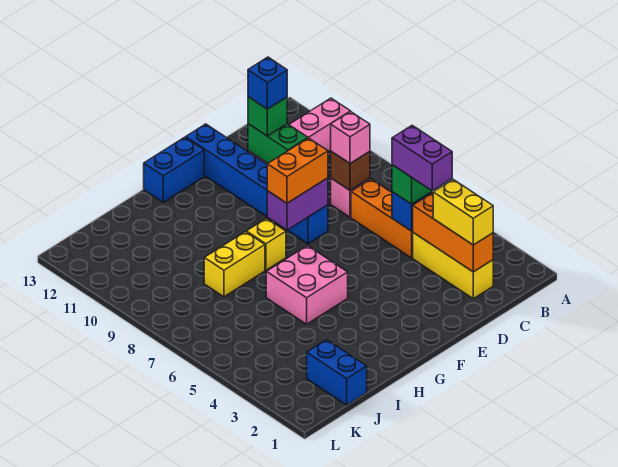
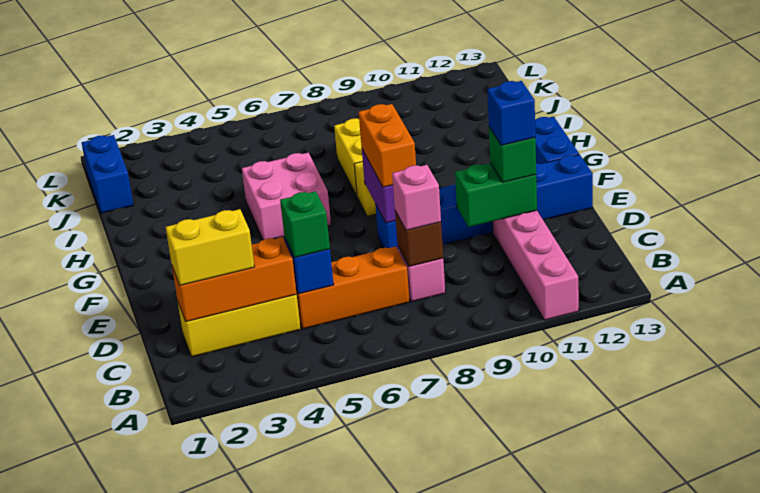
purple 1x2 brick [392,125,452,191] -> none
blue 1x2 brick [307,340,367,405] -> blue 1x2 brick turned to [82,135,133,213]

